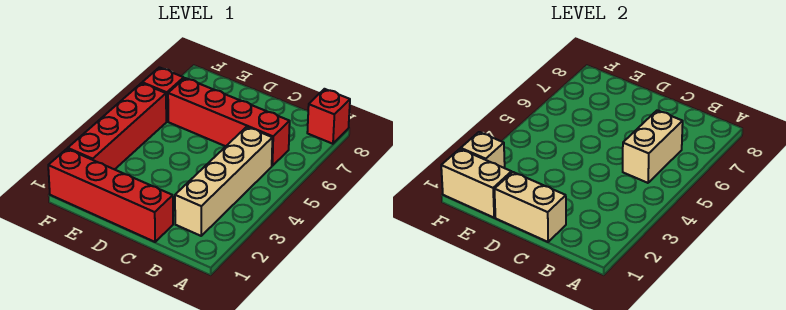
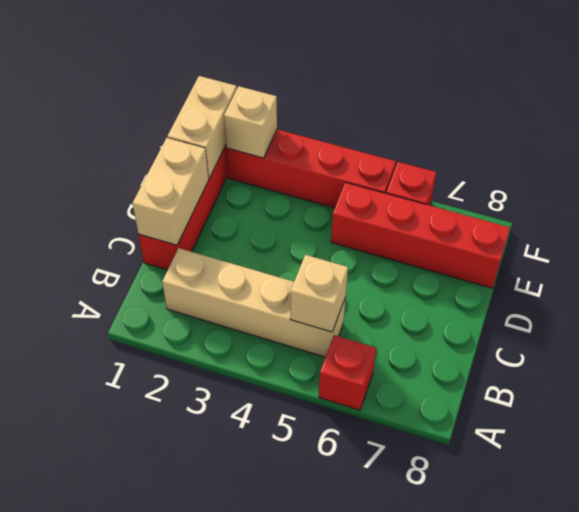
red 1x1 brick [307,89,350,144] -> red 1x1 brick moved to [319,335,376,410]
tan 1x2 brick [623,110,683,183] -> tan 1x1 brick [290,255,348,332]
red 1x4 brick [168,78,290,166] -> red 1x4 brick turned to [331,182,510,288]

